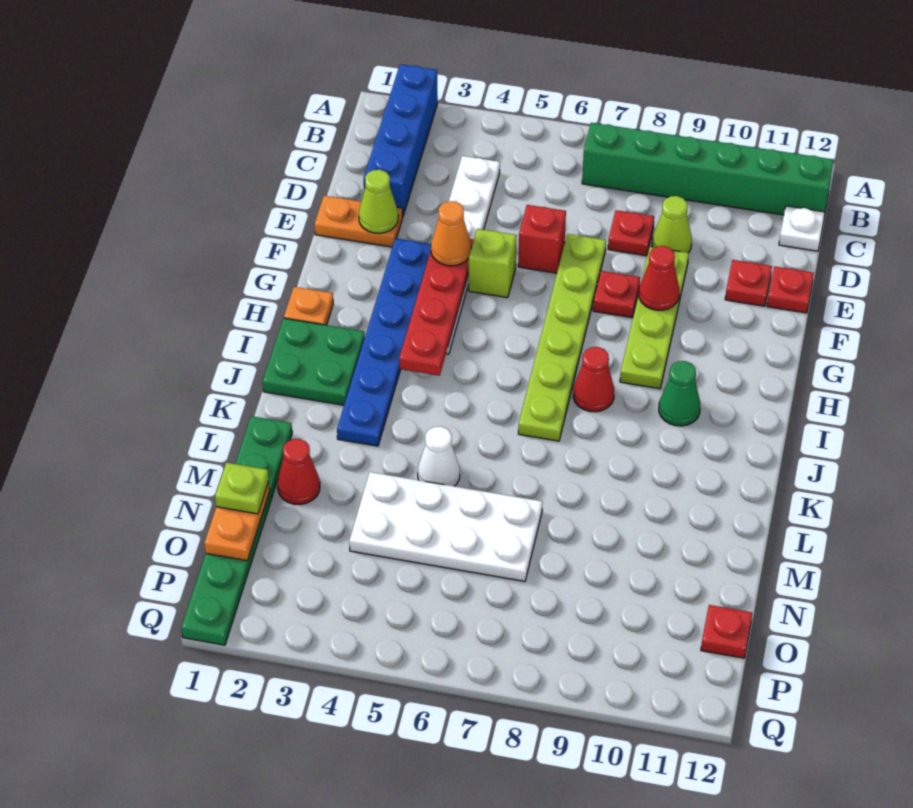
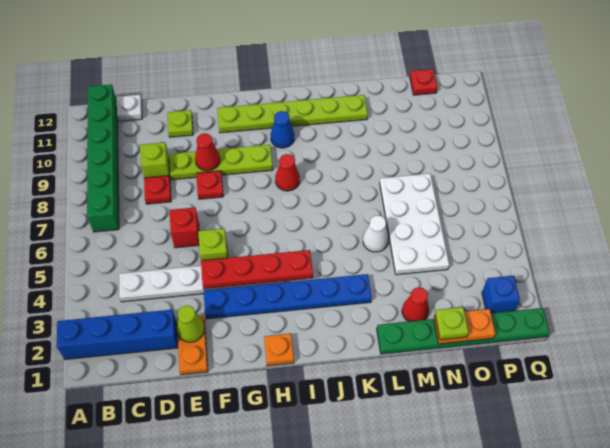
lime 1x1 cone [652,196,692,253] -> lime 1x1 brick [140,142,170,178]
lime 1x6 plate [518,234,606,441] -> lime 1x6 plate moved to [217,95,368,133]
red 1x1 plate [725,260,772,306] -> lime 1x1 plate [167,110,193,137]
red 1x1 plate [767,266,814,313] -> none
orange 1x1 cone [431,201,471,266] -> none
green 2x2 plate [263,318,365,405] -> none
green 1x1 cone [659,361,700,426] -> blue 1x1 cone [271,111,294,148]
none -> blue 1x1 brick [482,276,520,313]

